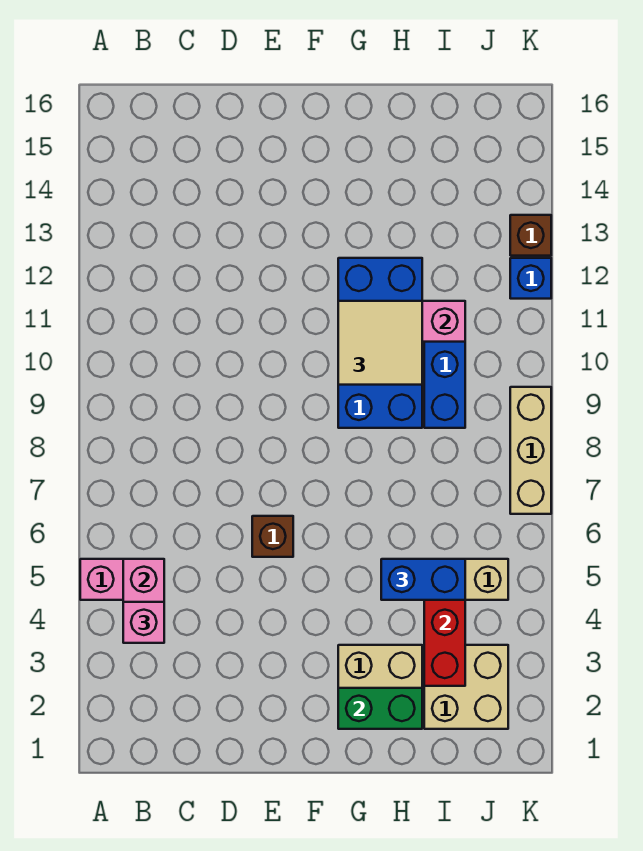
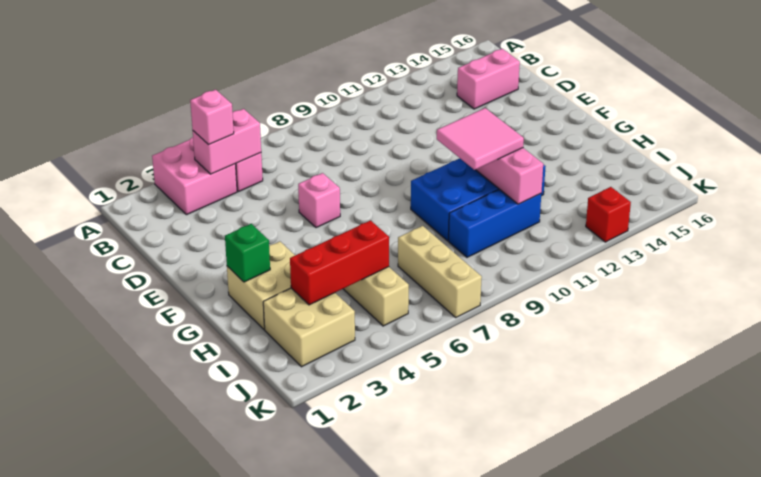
none -> pink 2x2 brick [152,137,237,215]
none -> pink 1x2 brick [457,49,520,109]
brown 1x1 brick [252,516,293,557] -> pink 1x1 brick [298,173,340,228]
green 1x2 brick [338,688,422,729] -> green 1x1 brick [225,224,270,282]
tan 2x2 tile [338,301,422,385] -> pink 2x2 tile [437,108,524,170]
blue 1x2 brick [381,559,465,600] -> none
tan 1x3 brick [510,387,551,514] -> tan 1x3 brick turned to [398,226,482,317]
blue 1x1 brick [510,258,551,299] -> none
brown 1x1 brick [510,215,551,256] -> red 1x1 brick [586,187,631,242]

